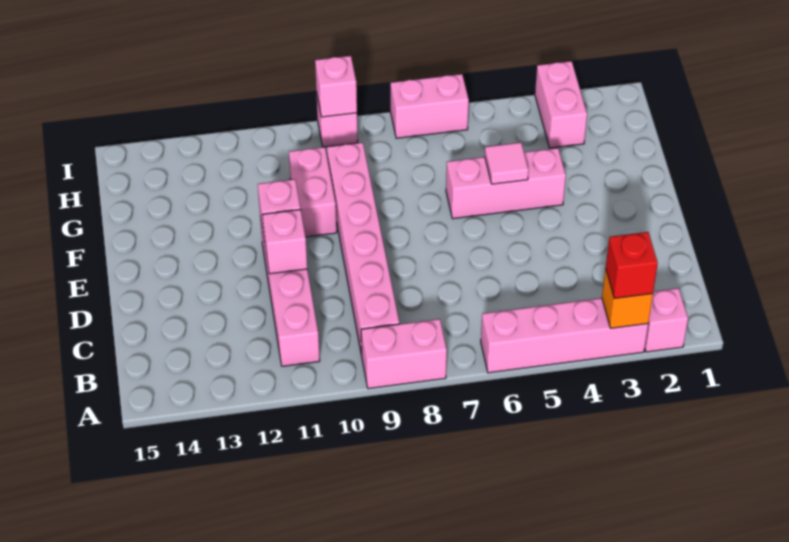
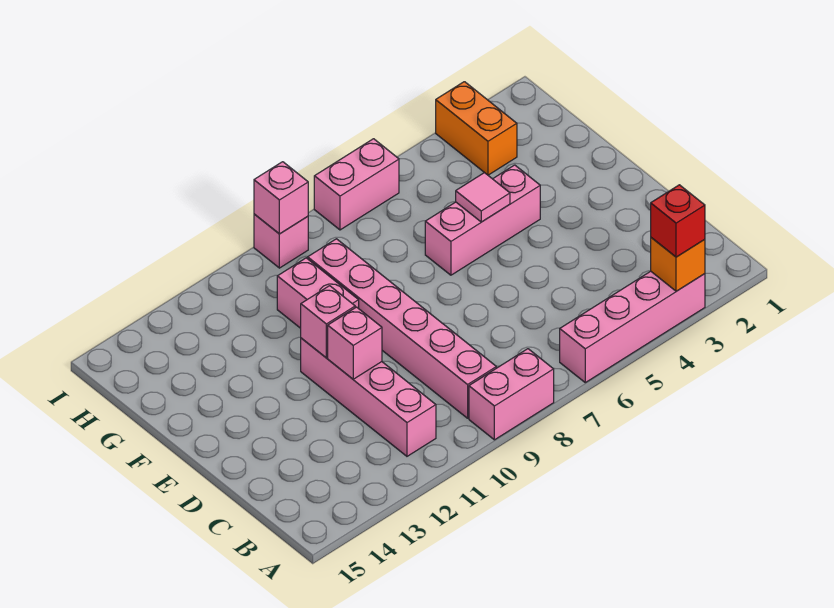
pink 1x1 brick [645,288,688,352] -> none
pink 1x2 brick [535,61,587,148] -> orange 1x2 brick [436,82,517,175]

